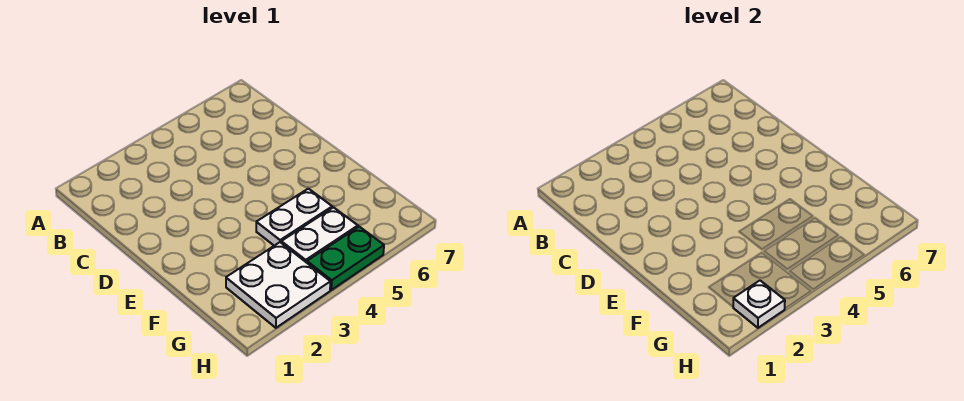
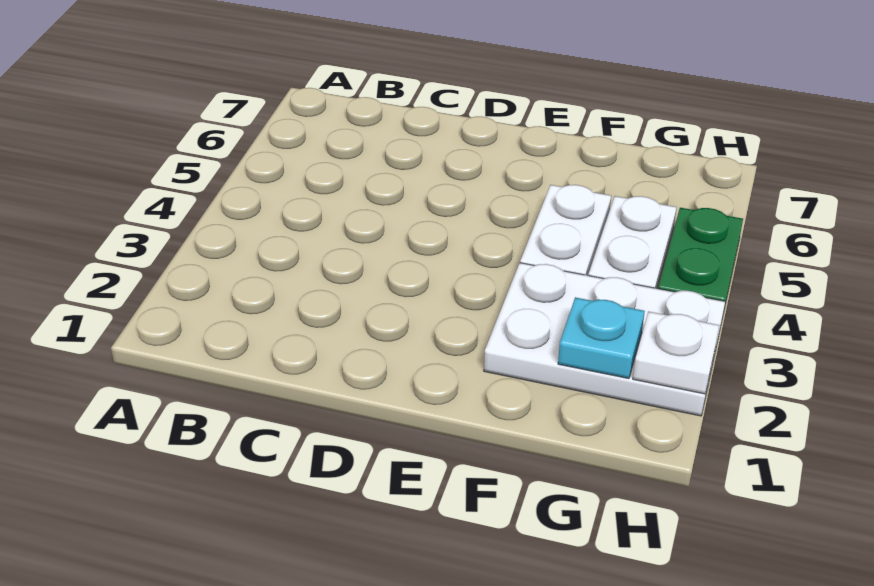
white 2x2 plate [226,242,330,328] -> white 2x3 plate [484,263,725,416]
none -> cyan 1x1 plate [558,297,645,379]

